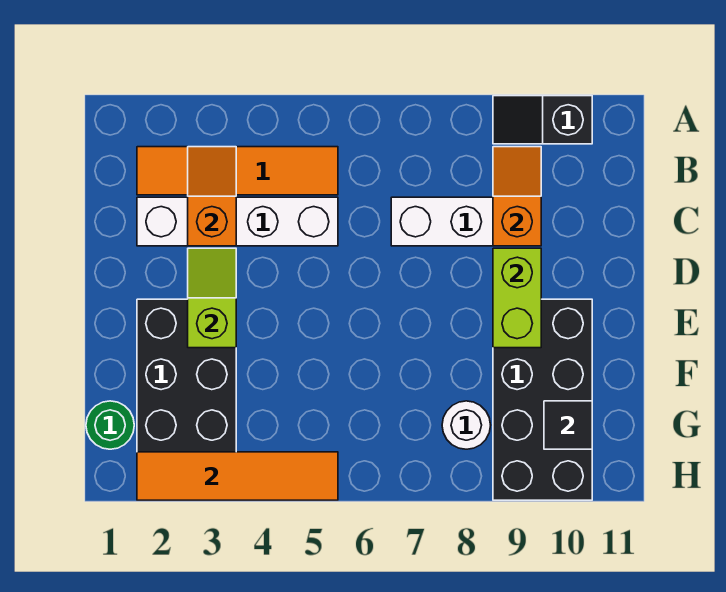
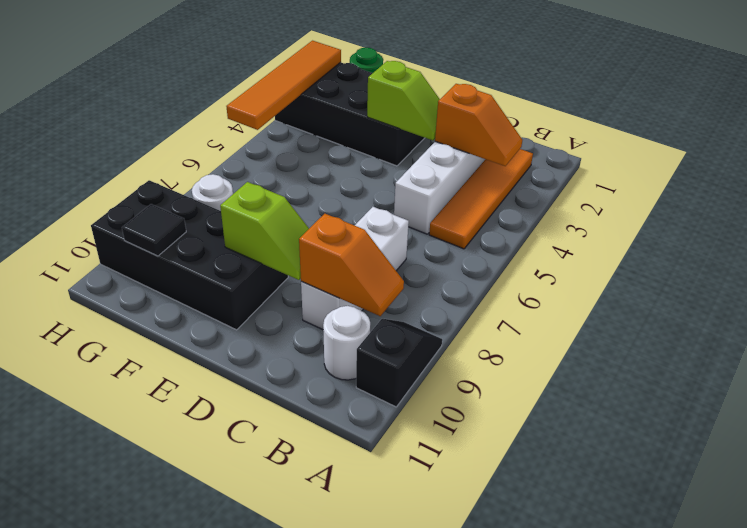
none -> white 1x1 round brick [323,306,370,380]
lime 1x2 brick [493,248,541,348] -> lime 1x2 slope [220,182,309,280]

